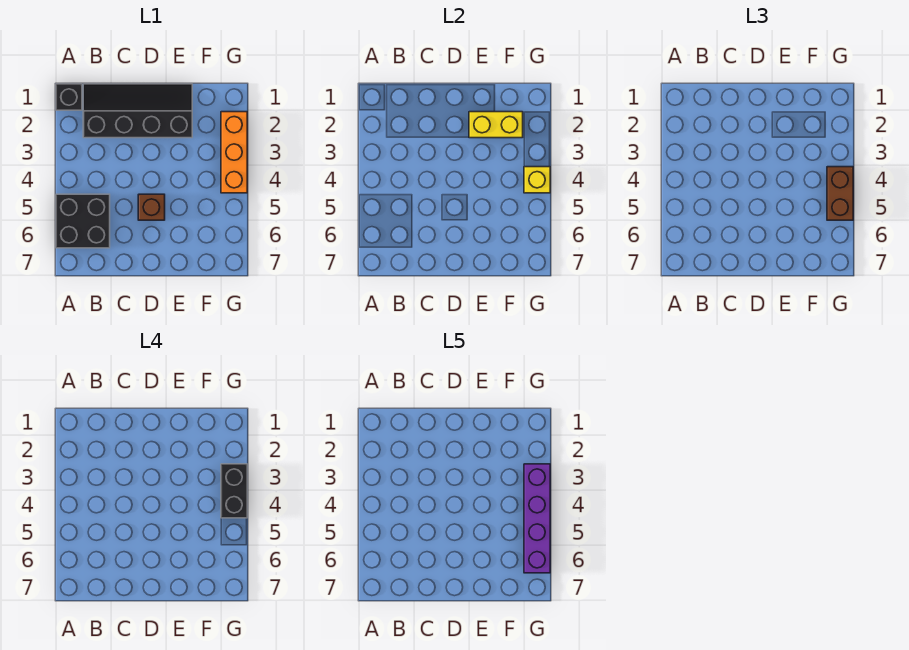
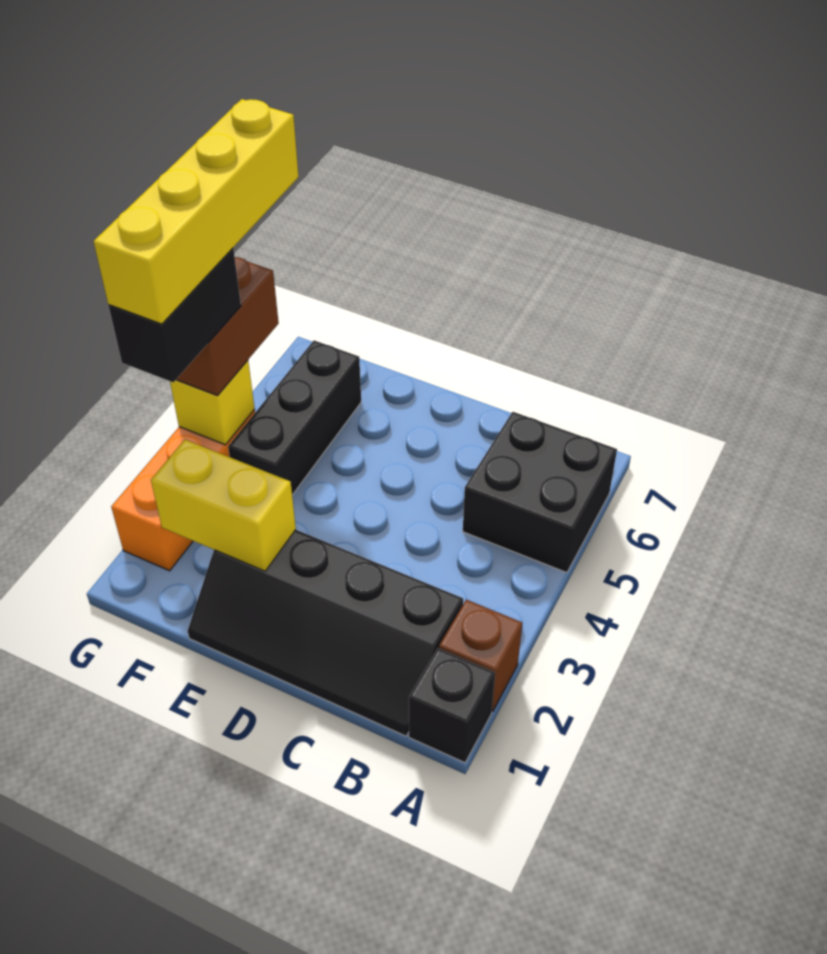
brown 1x1 brick [138,194,165,220] -> brown 1x1 brick moved to [439,600,522,711]
none -> black 1x3 brick [228,340,361,495]
purple 1x4 brick [524,464,550,573] -> yellow 1x4 brick [93,99,299,324]

